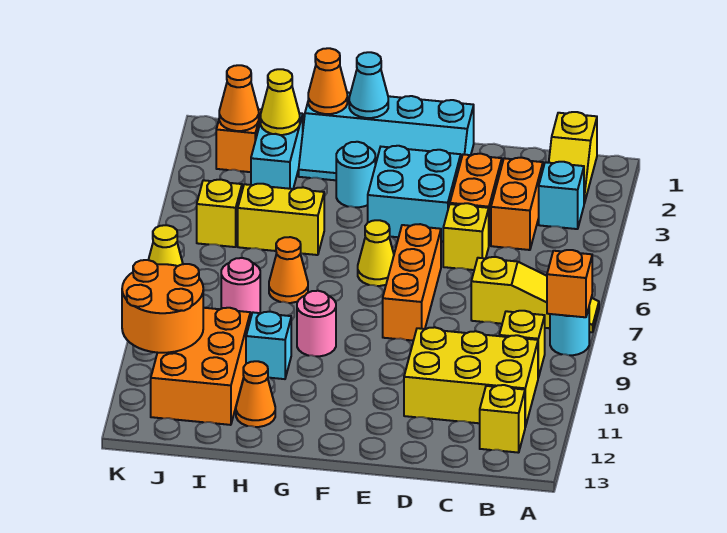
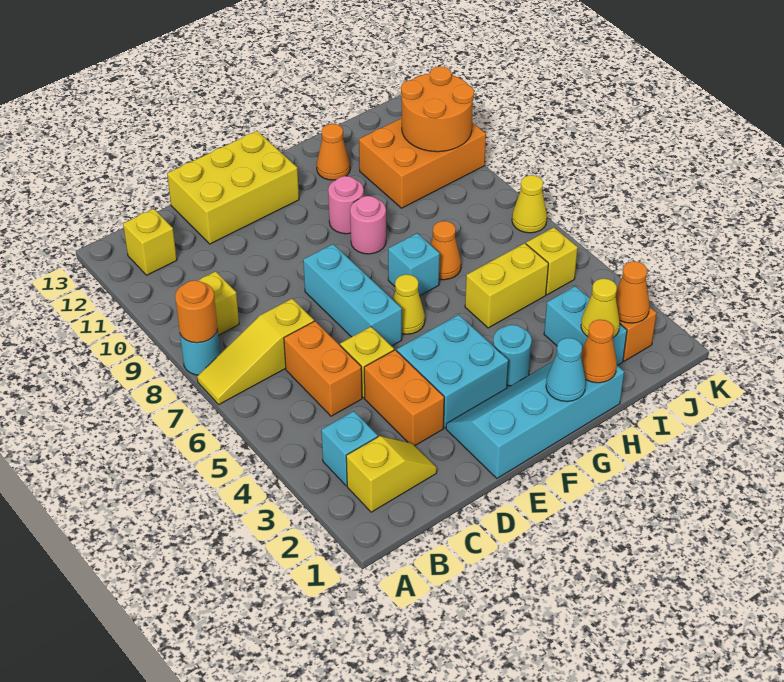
orange 1x1 brick [547,250,592,317] -> orange 1x1 round brick [175,280,218,343]
yellow 1x2 slope [549,112,597,203] -> yellow 1x2 slope turned to [346,436,437,512]
yellow 2x3 brick [404,327,538,427] -> yellow 2x3 brick moved to [167,131,299,244]
orange 1x2 brick [491,158,543,250] -> orange 1x2 brick moved to [284,321,362,416]
orange 1x3 brick [383,224,441,341] -> cyan 1x3 brick [303,244,402,346]
cyan 1x1 brick [246,312,291,379] -> cyan 1x1 brick moved to [388,233,440,296]
pink 1x1 round brick [221,258,260,319] -> pink 1x1 round brick moved to [328,176,364,234]
orange 2x3 brick [151,308,250,425] -> orange 2x3 brick turned to [359,118,486,208]

